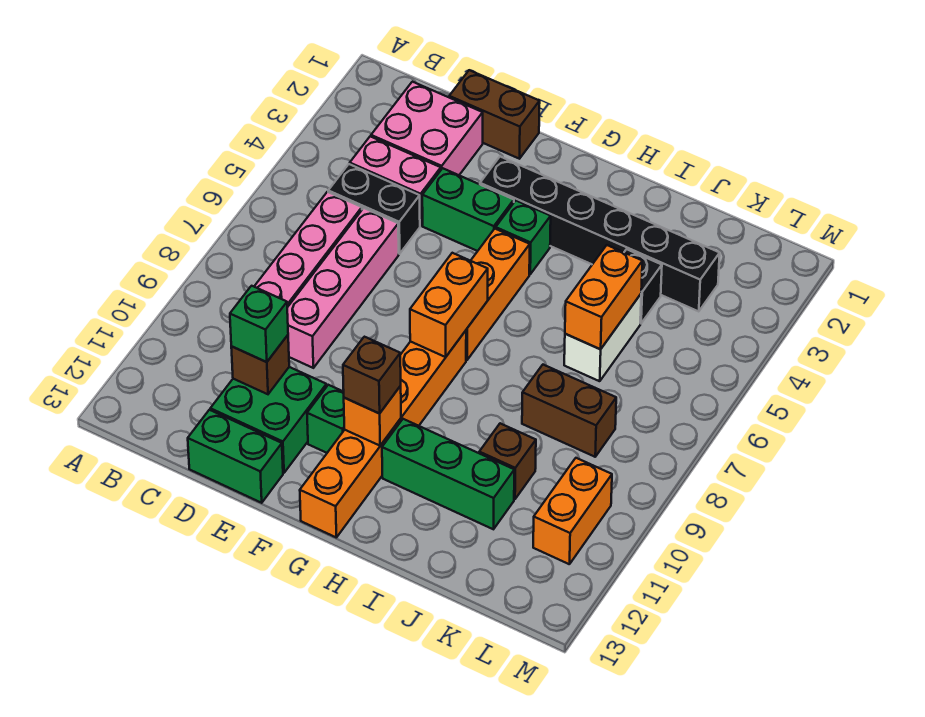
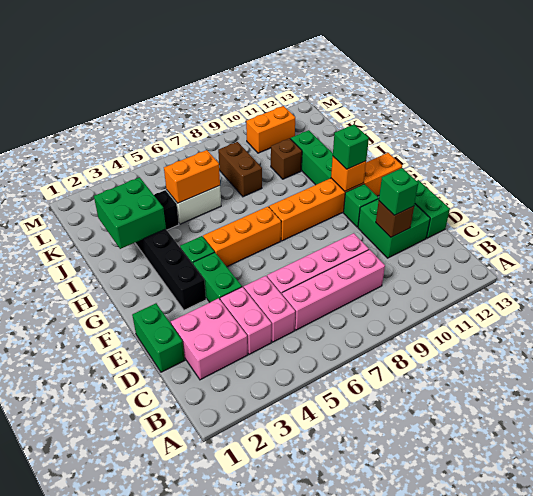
black 1x2 brick [328,164,420,254] -> pink 1x2 brick [244,276,295,342]
brown 1x2 brick [449,70,540,159] -> green 1x2 brick [132,303,185,372]
orange 1x2 brick [410,253,488,357] -> none
brown 1x1 brick [343,337,401,414] -> green 1x1 brick [333,124,369,169]
none -> green 2x2 brick [94,177,166,249]

